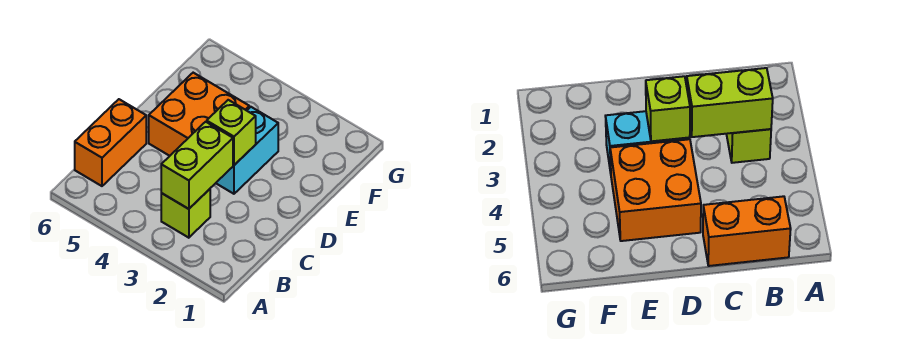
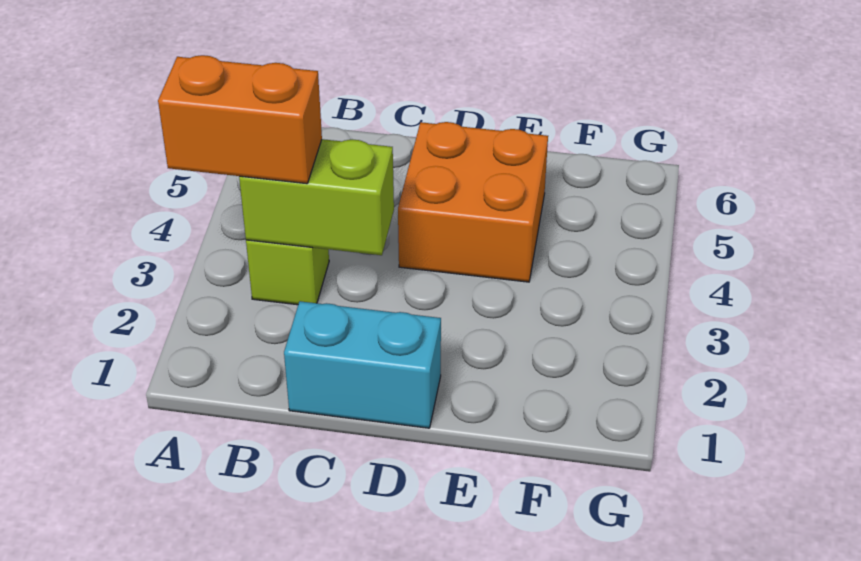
orange 1x2 brick [75,99,146,186] -> orange 1x2 brick moved to [158,55,322,184]
cyan 1x2 brick [216,107,278,194] -> cyan 1x2 brick moved to [284,301,441,428]
lime 1x1 brick [207,100,256,165] -> none

